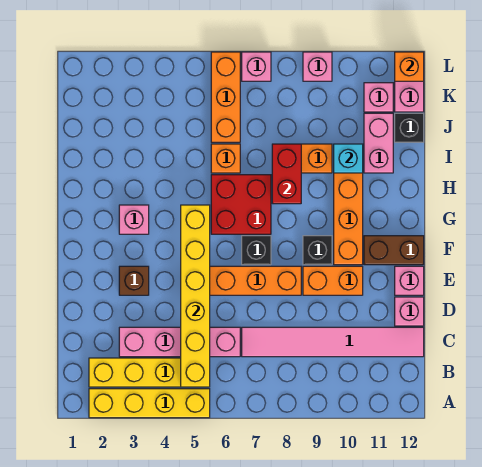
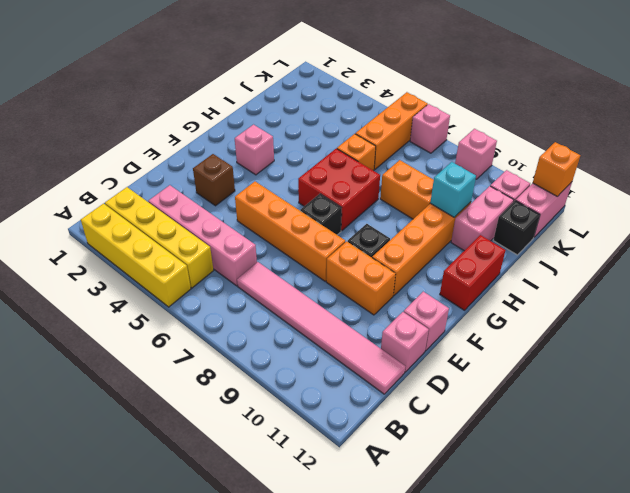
yellow 1x6 brick [181,205,210,387] -> none
brown 1x2 brick [364,236,424,265] -> none
red 1x2 brick [272,144,301,204] -> red 1x2 brick moved to [440,235,505,310]

